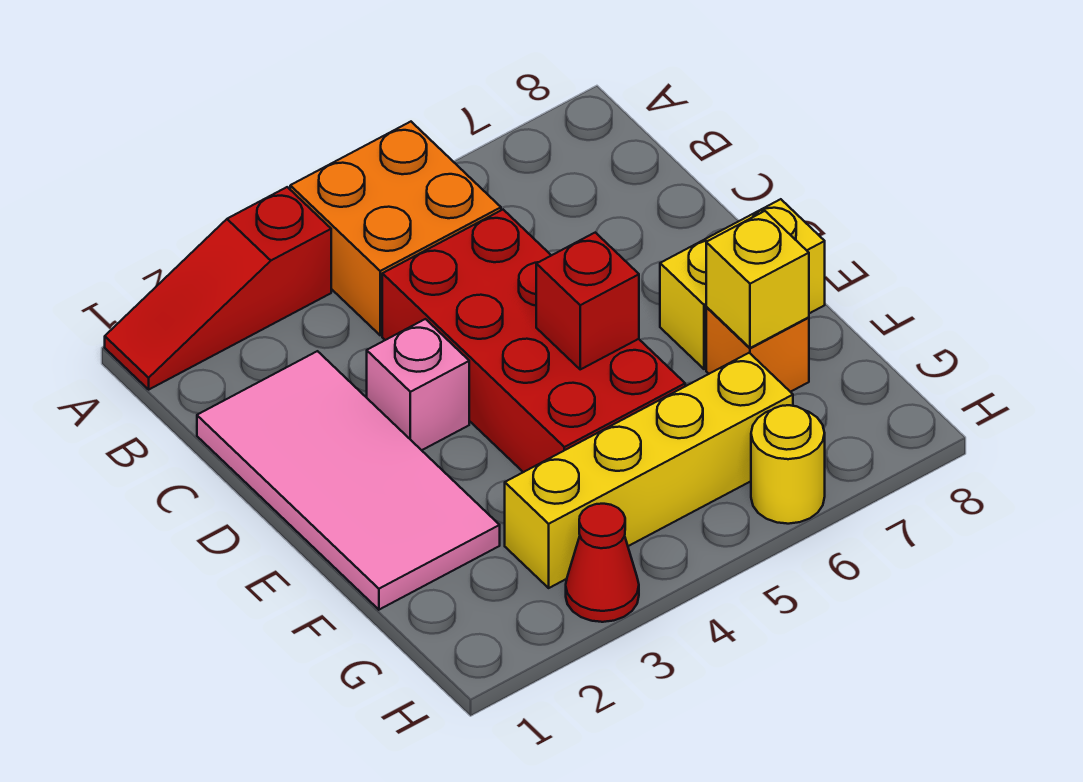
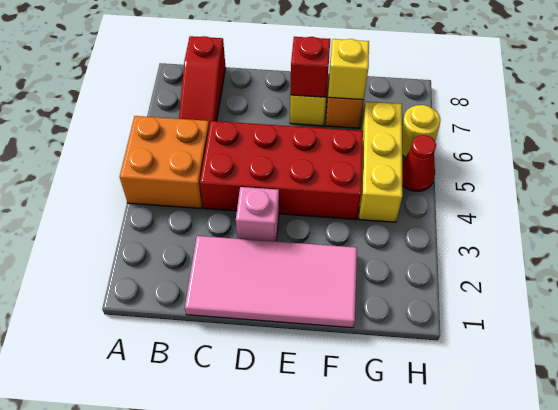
red 1x3 slope [105,187,331,389] -> red 1x3 slope moved to [179,36,226,126]
red 1x1 brick [536,233,639,369] -> red 1x1 brick moved to [290,37,330,97]
yellow 1x4 brick [505,353,793,588] -> yellow 1x3 brick [359,102,403,222]
red 1x1 cone [566,504,639,622] -> red 1x1 cone moved to [402,135,436,191]

